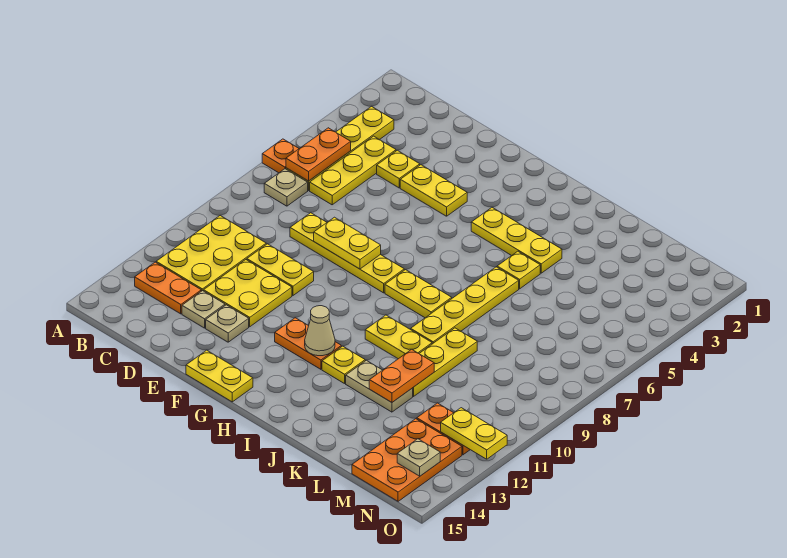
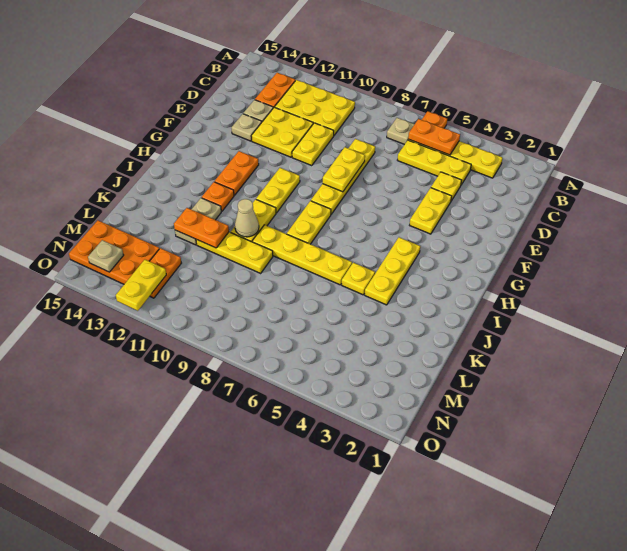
yellow 1x2 plate [186,350,253,402] -> yellow 1x2 plate moved to [256,168,300,213]
tan 1x1 cone [305,306,335,356] -> tan 1x1 cone moved to [235,199,259,237]
yellow 1x1 plate [322,346,365,384] -> orange 1x1 plate [202,182,234,211]

